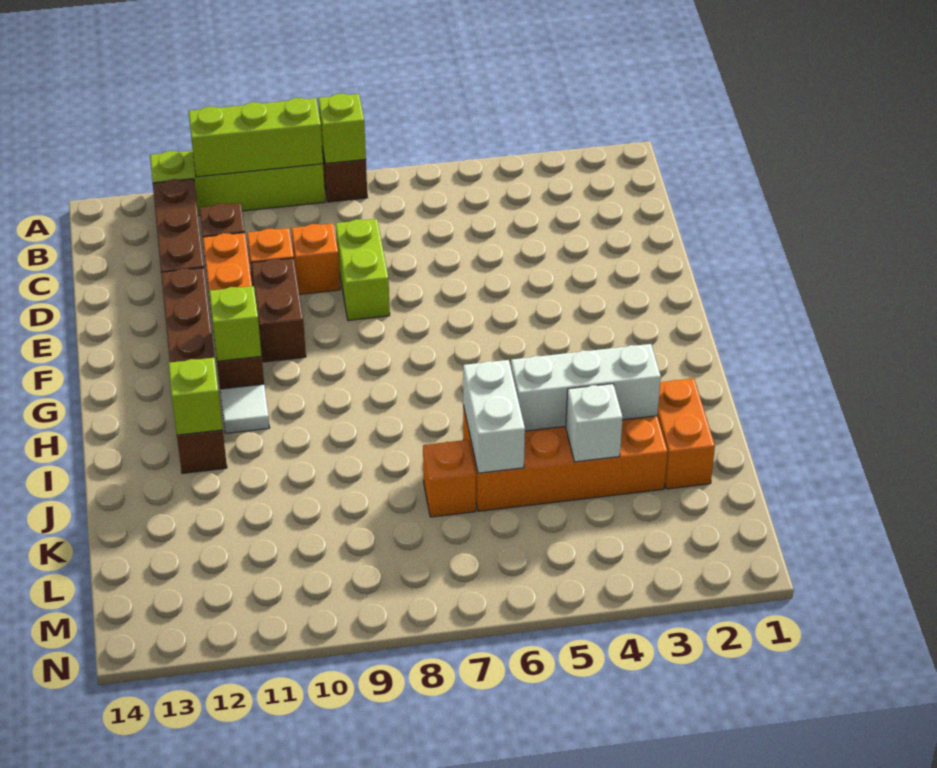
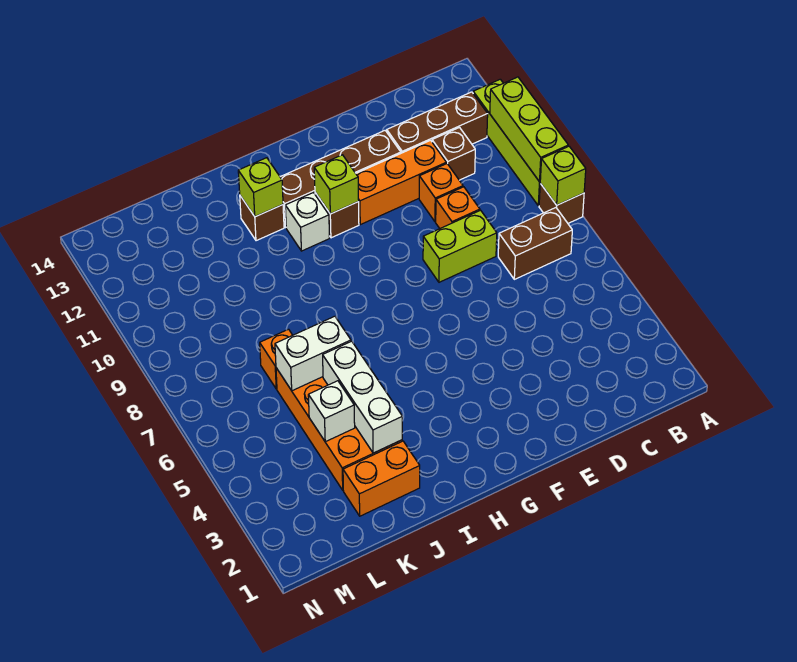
brown 1x2 brick [251,258,306,362] -> brown 1x2 brick moved to [498,208,572,279]
white 1x1 tile [220,384,270,433] -> white 1x1 brick [285,193,330,251]

